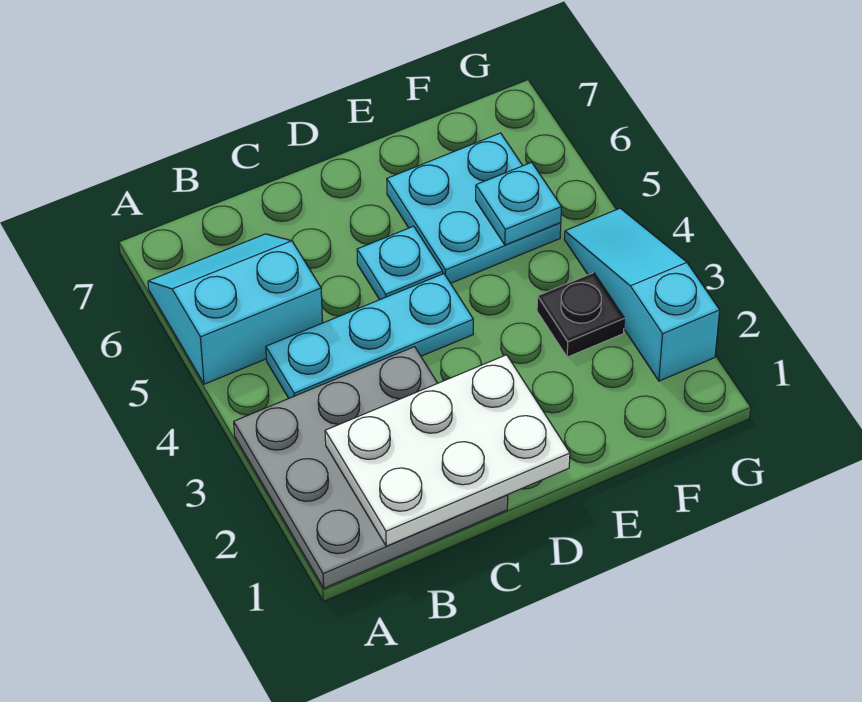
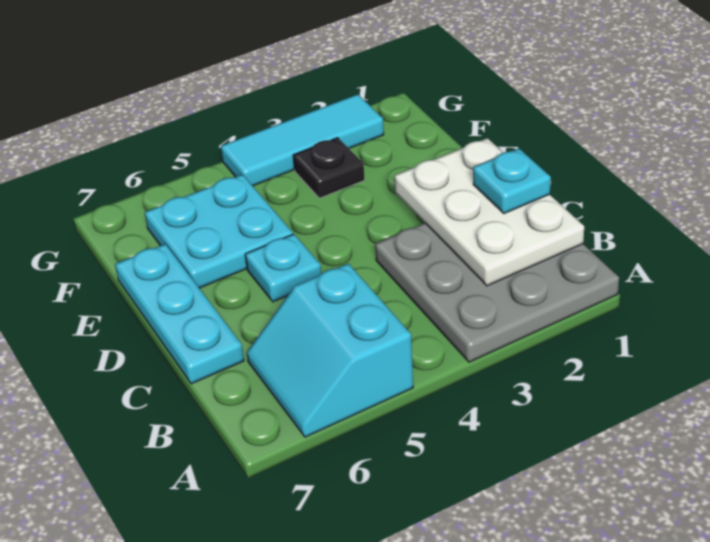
cyan 1x3 plate [266,274,473,398] -> cyan 1x3 plate moved to [115,244,244,384]
cyan 1x1 plate [476,162,561,245] -> cyan 1x1 plate moved to [473,149,551,214]
cyan 1x3 slope [564,208,720,381] -> cyan 1x3 tile [221,94,384,186]

